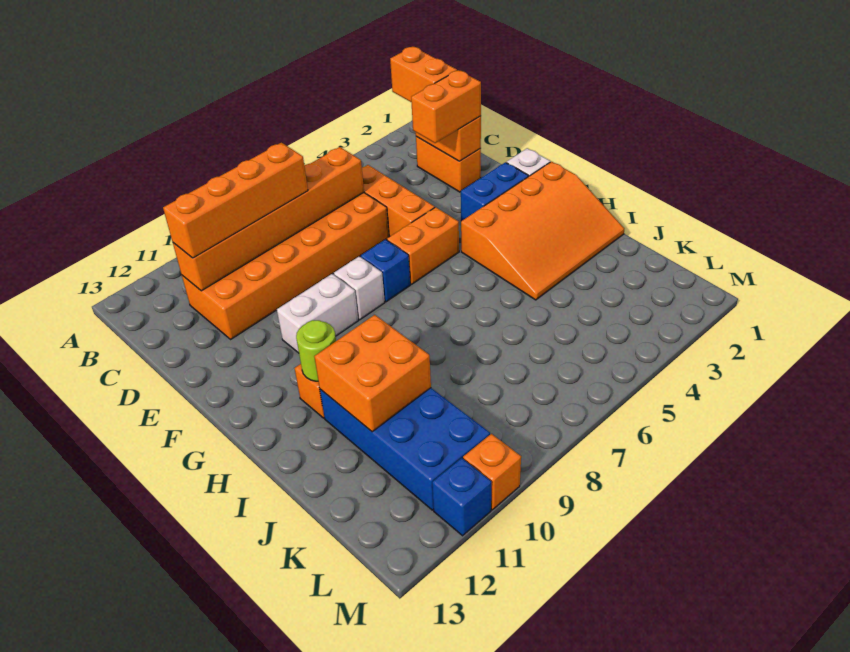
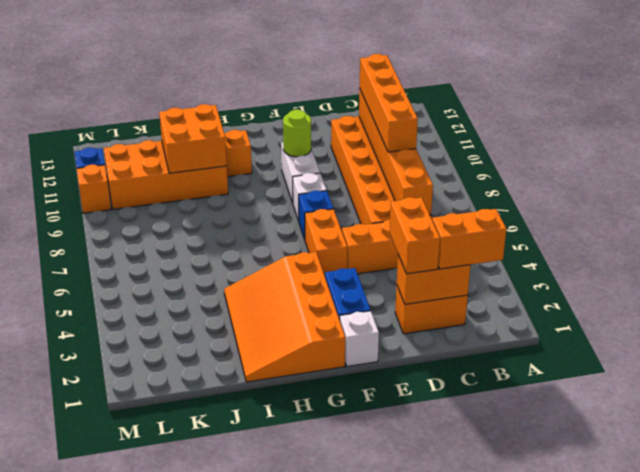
lime 1x1 round brick [296,320,336,381] -> lime 1x1 round brick moved to [283,110,311,157]
blue 2x4 brick [320,388,490,510] -> orange 2x4 brick [104,140,228,209]

